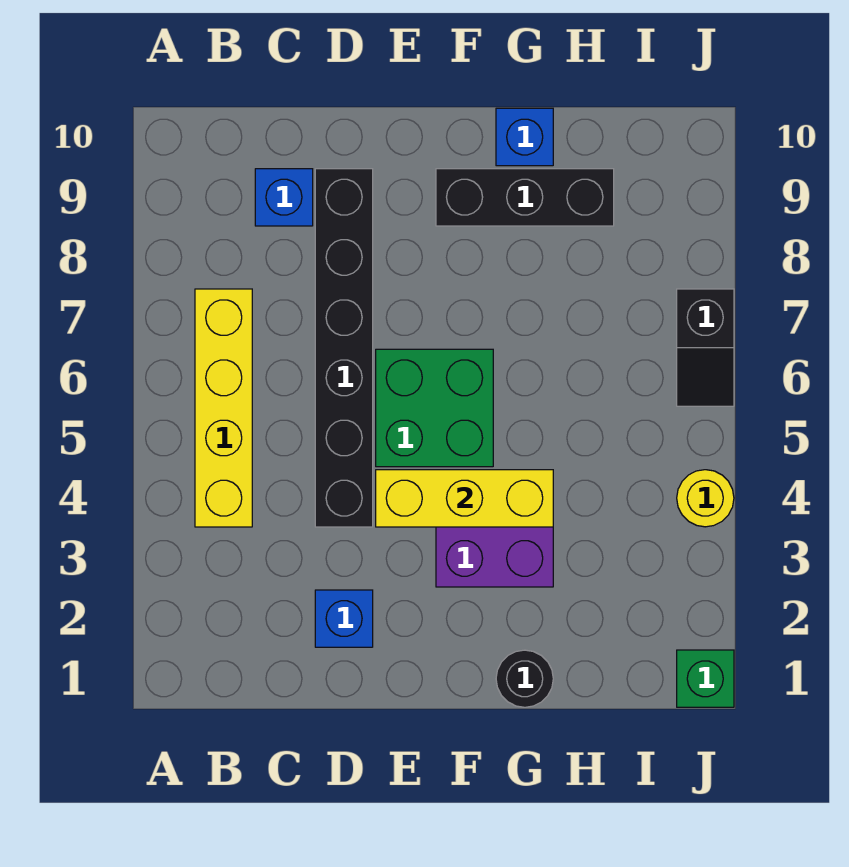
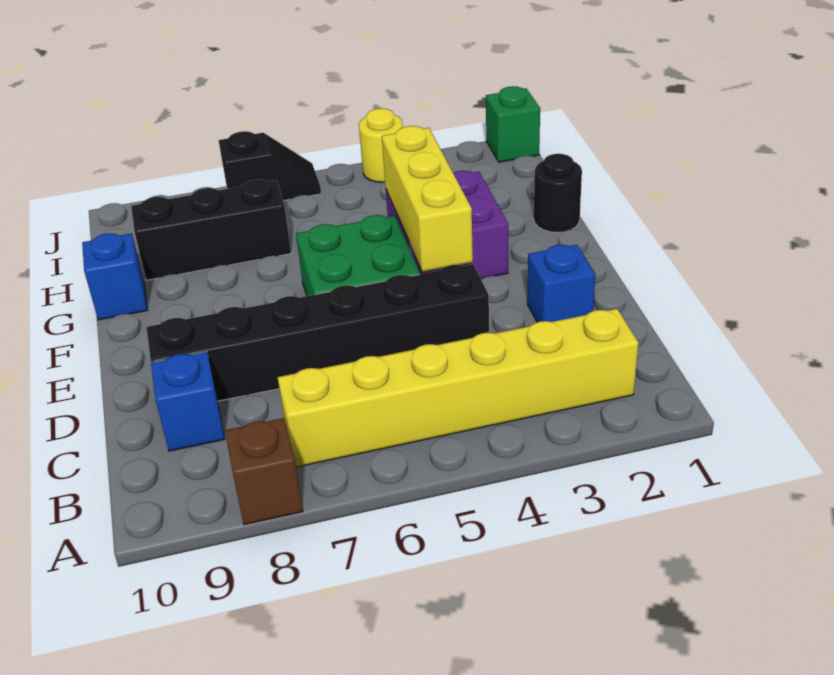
none -> brown 1x1 brick [225,418,303,525]
yellow 1x4 brick [195,289,252,527] -> yellow 1x6 brick [278,309,638,467]
black 1x3 brick [436,169,614,226] -> black 1x3 brick turned to [131,179,291,280]

